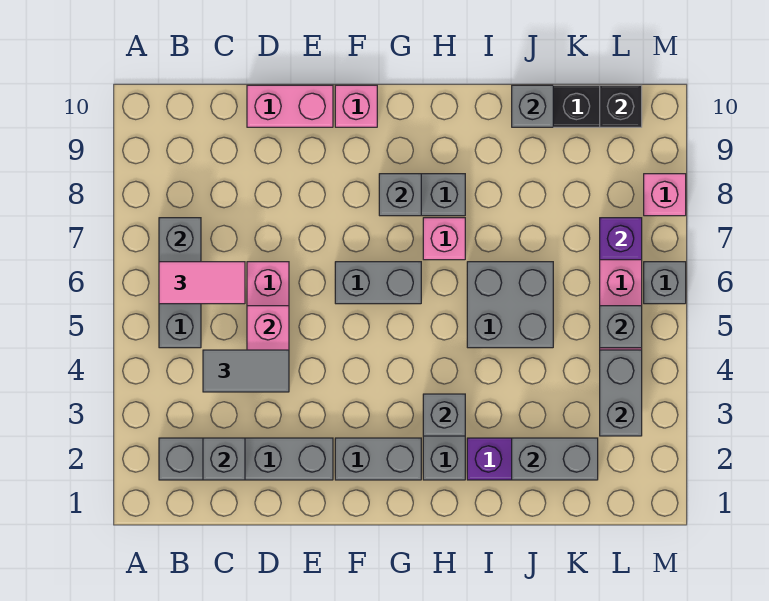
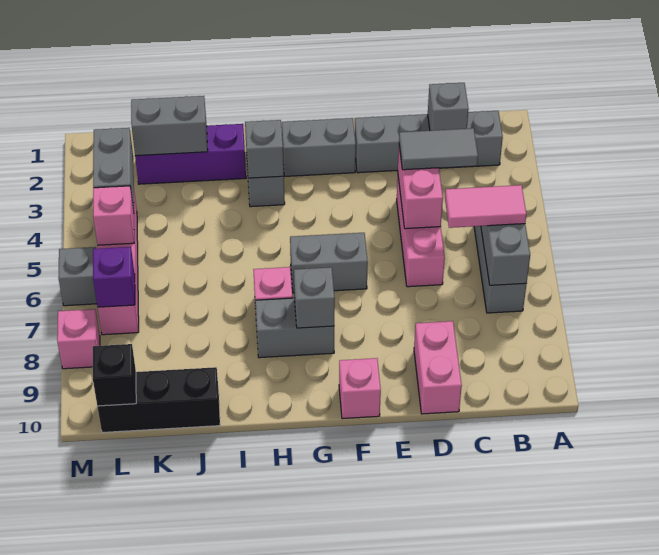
pink 1x2 brick [247,85,333,127] -> pink 1x2 brick turned to [414,321,462,414]
grey 2x2 brick [467,262,553,348] -> none
grey 1x1 brick [512,85,553,127] -> none
grey 1x1 brick [600,306,642,348] -> pink 1x1 brick [93,186,134,245]

